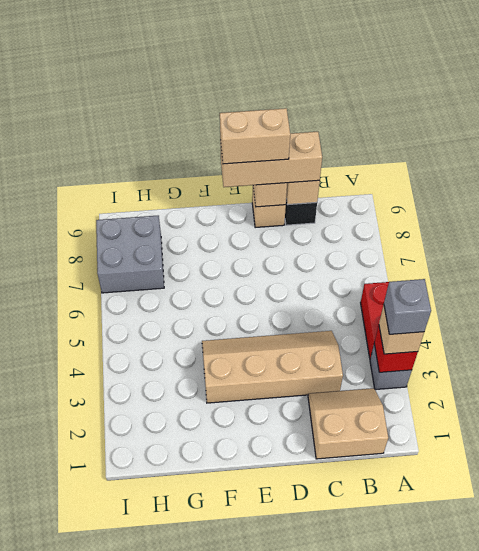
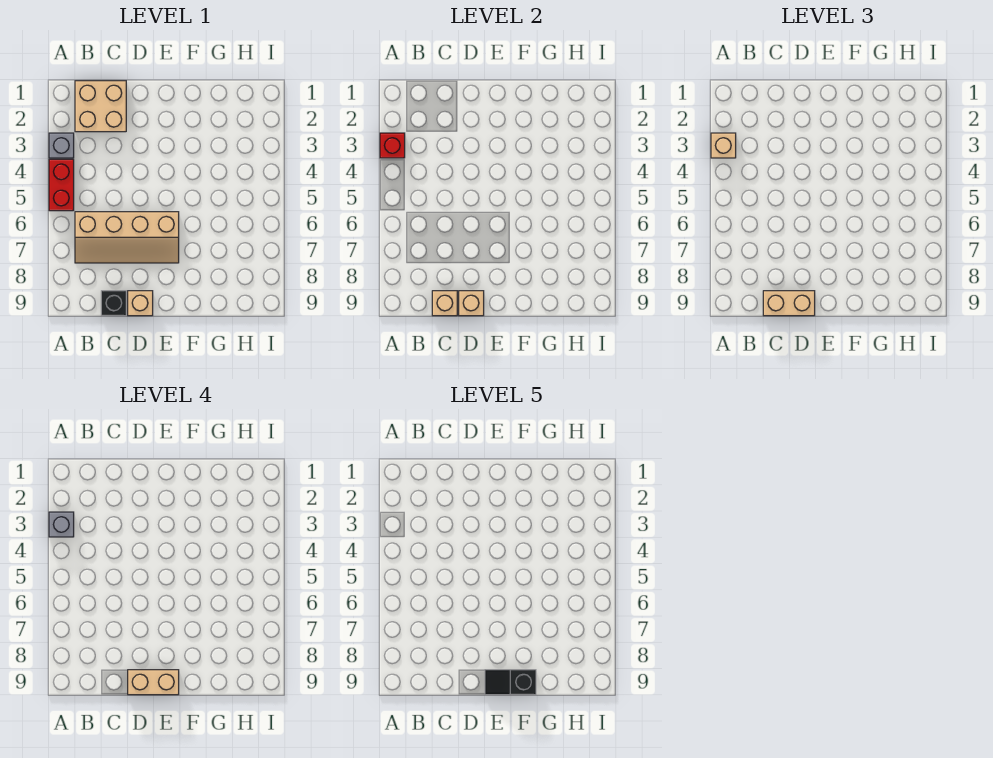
tan 2x2 slope [308,388,388,459] -> tan 2x2 brick [75,81,126,132]
tan 2x4 slope [202,331,343,403] -> tan 2x4 slope moved to [75,212,179,263]
tan 1x3 brick [220,132,322,187] -> tan 1x2 brick [763,291,815,316]
none -> black 1x2 slope [485,670,536,695]
grey 2x2 brick [96,216,164,293] -> none

